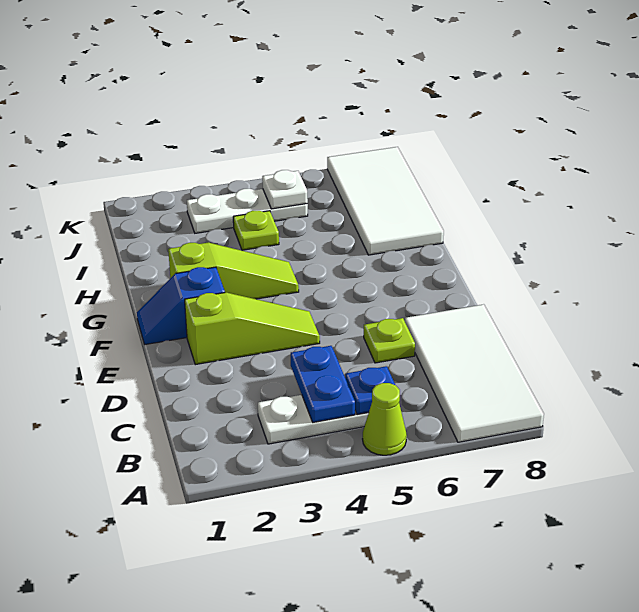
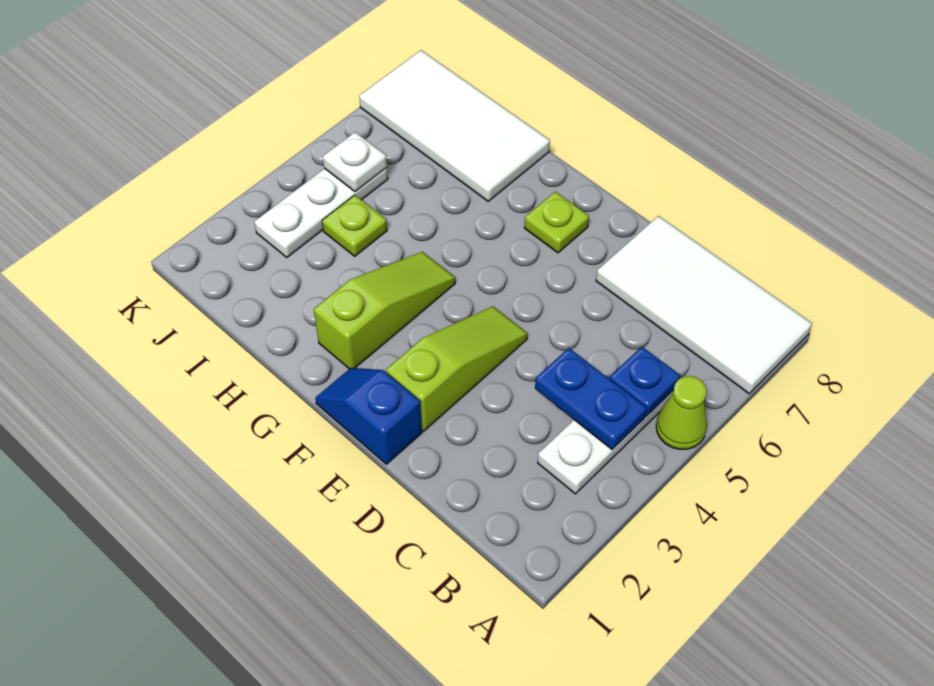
lime 1x1 plate [364,318,415,363] -> lime 1x1 plate moved to [524,192,589,253]
blue 1x2 slope [137,267,225,344] -> blue 1x2 slope turned to [315,368,422,464]

